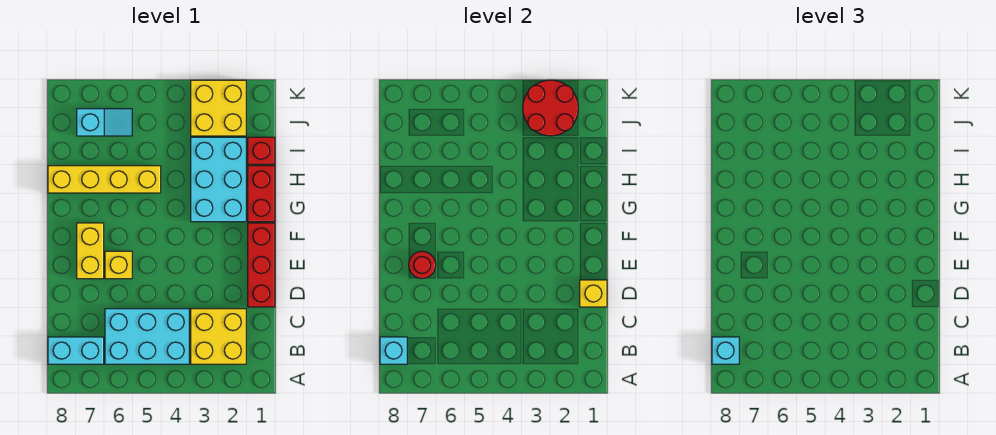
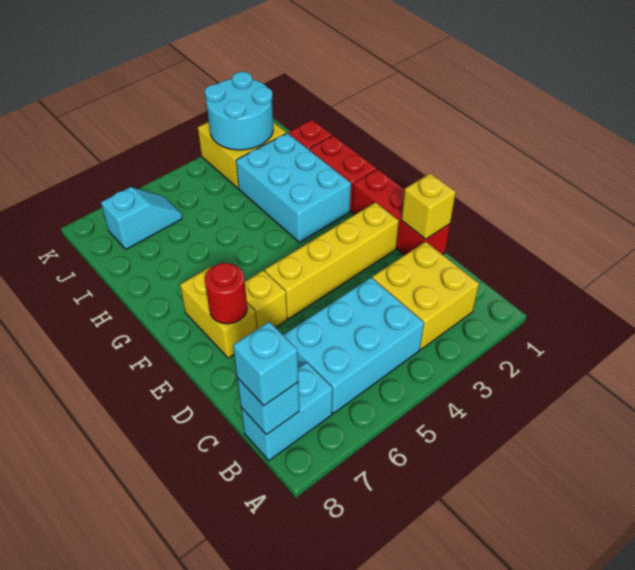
yellow 1x4 brick [48,166,161,193] -> yellow 1x4 brick moved to [265,202,399,319]
red 2x2 round brick [523,80,578,136] -> cyan 2x2 round brick [205,72,273,150]

